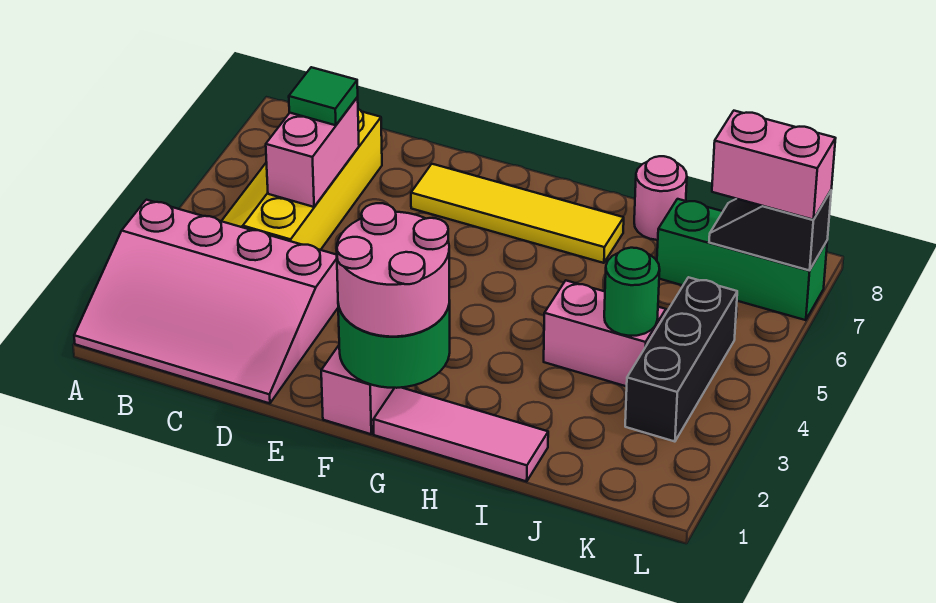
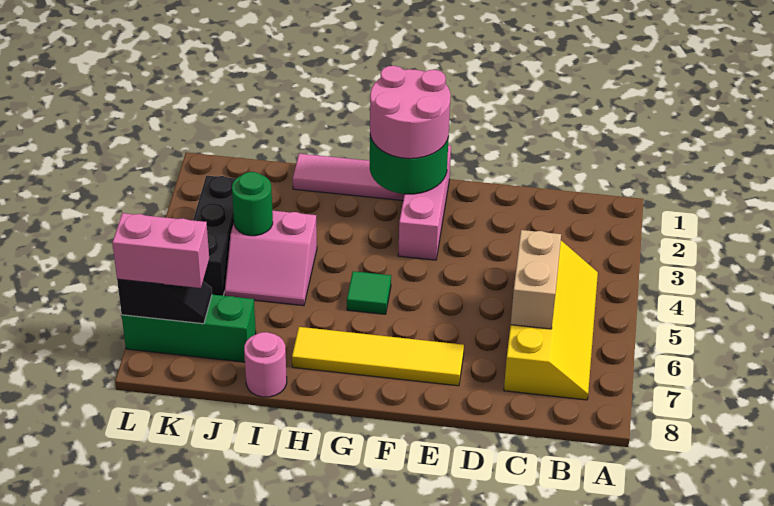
pink 3x4 slope [74,200,338,403] -> none
pink 1x2 brick [266,97,359,207] -> tan 1x2 brick [511,230,561,329]
green 1x1 tile [289,67,358,125] -> green 1x1 tile moved to [347,271,391,314]

